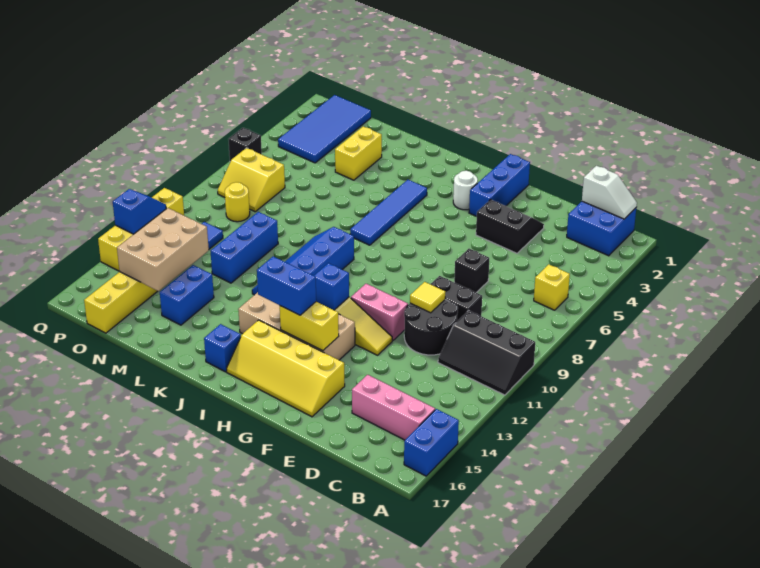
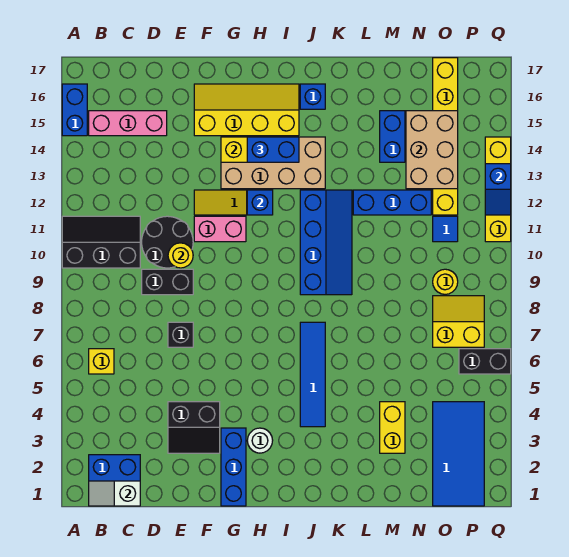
yellow 1x1 tile [410,282,445,313] -> yellow 1x1 round brick [168,243,193,268]
blue 1x3 brick [211,212,278,283] -> blue 1x3 brick turned to [353,190,431,215]
black 1x1 brick [228,128,262,162] -> black 1x2 brick [459,349,511,374]

